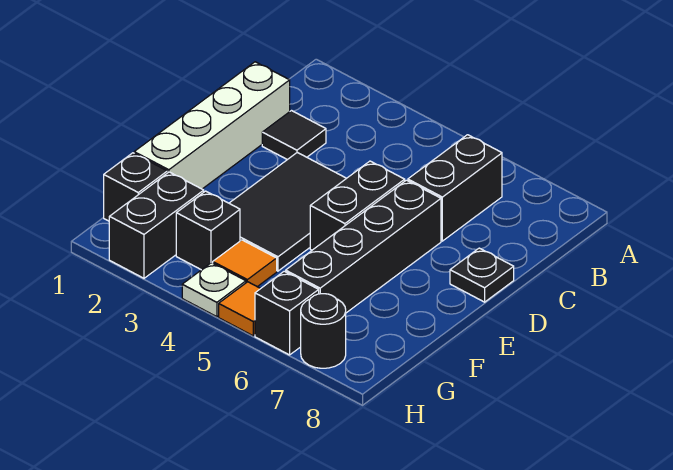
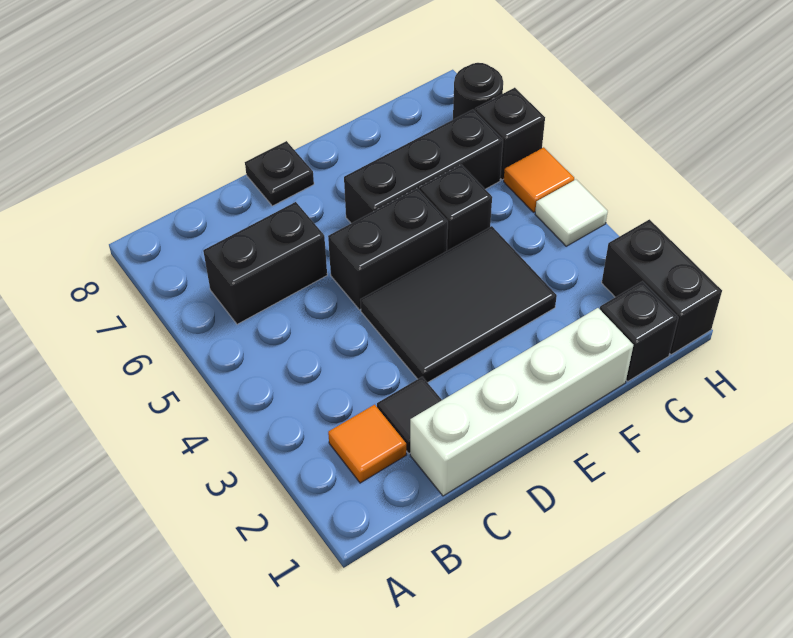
black 1x4 brick [286,180,441,313] -> black 1x3 brick [344,110,503,223]
black 1x2 brick [109,172,204,278] -> black 1x2 brick turned to [602,219,722,355]
black 1x1 brick [176,191,240,270] -> black 1x1 brick moved to [419,165,492,251]
orange 1x1 tile [213,240,277,287] -> orange 1x1 tile moved to [328,405,406,483]
white 1x1 plate [182,263,246,317] -> white 1x1 tile [535,180,608,246]

